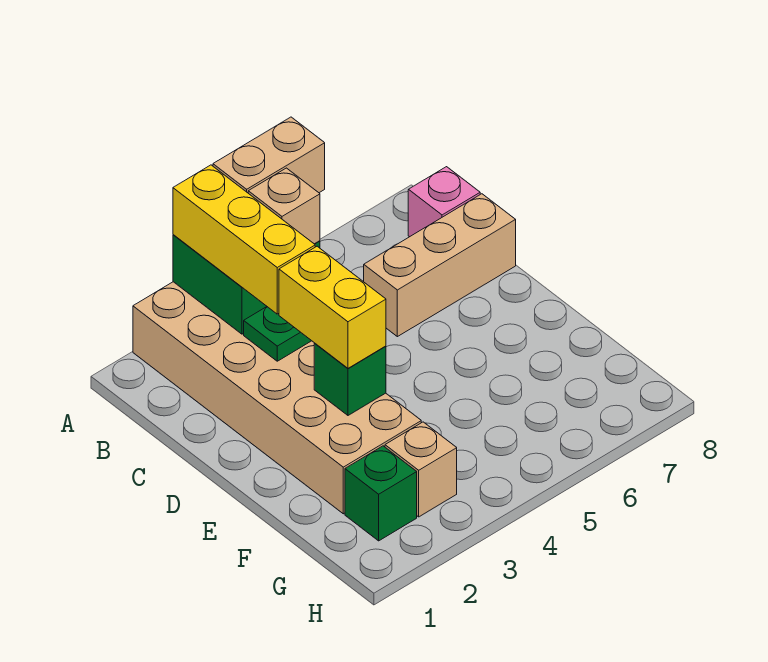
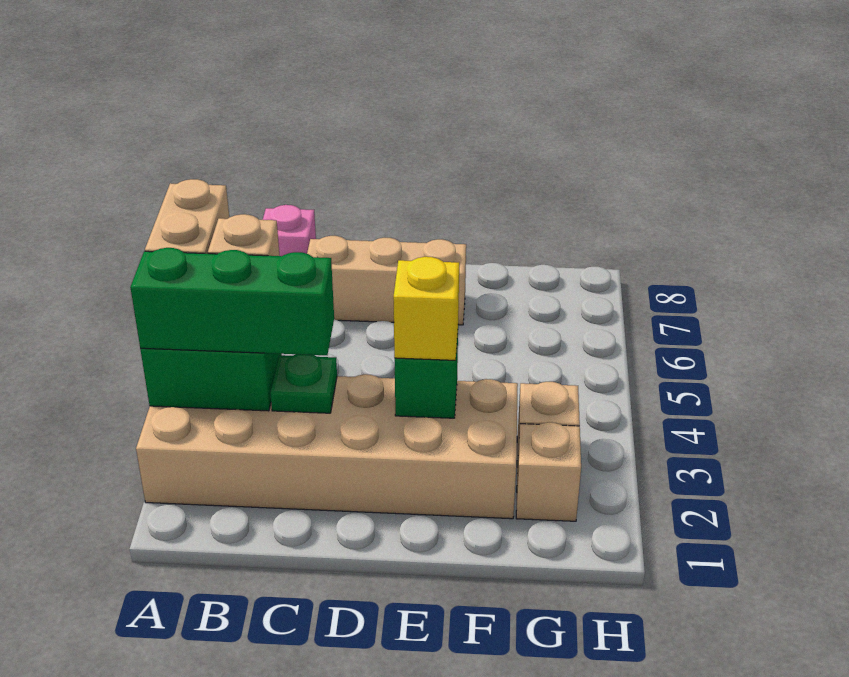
yellow 1x3 brick [173,165,315,314] -> green 1x3 brick [130,248,334,355]
tan 1x3 brick [364,194,516,337] -> tan 1x3 brick turned to [307,236,466,325]
yellow 1x2 brick [279,246,386,368] -> yellow 1x1 brick [393,257,459,360]
green 1x1 brick [345,446,417,541] -> tan 1x1 brick [516,422,581,521]

